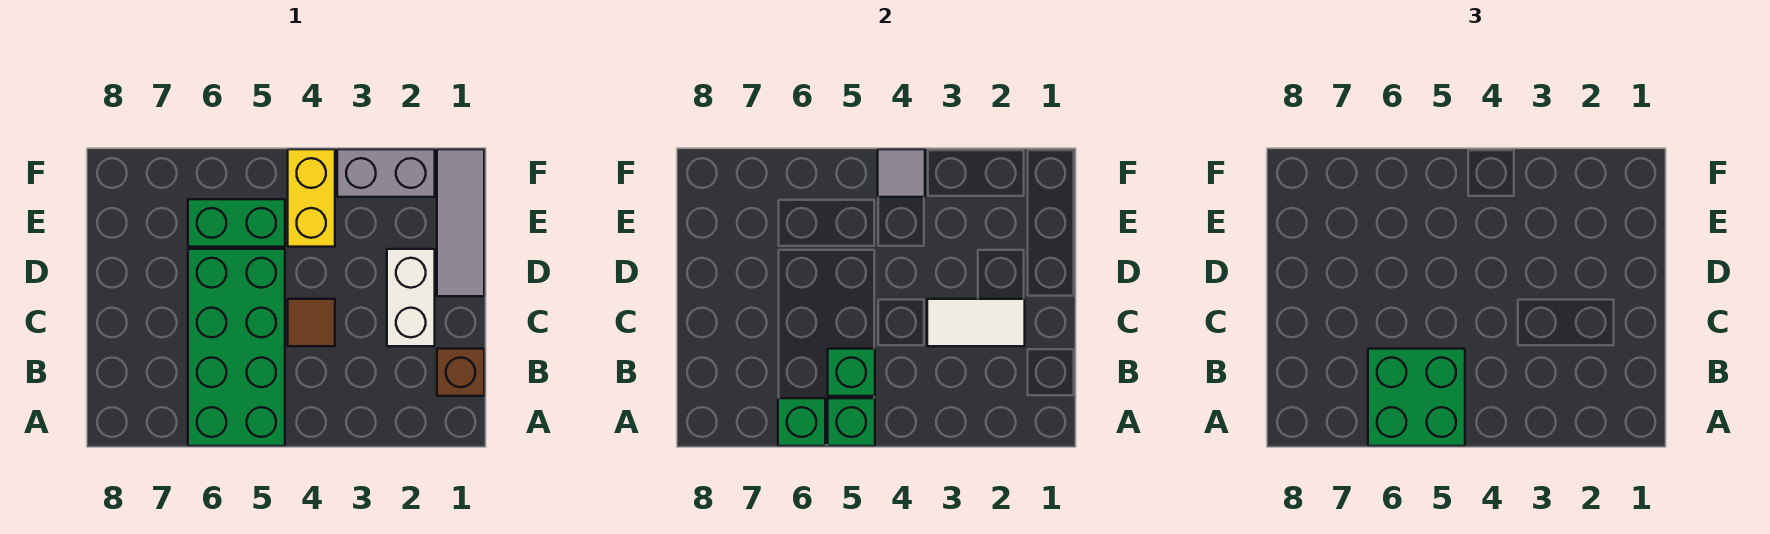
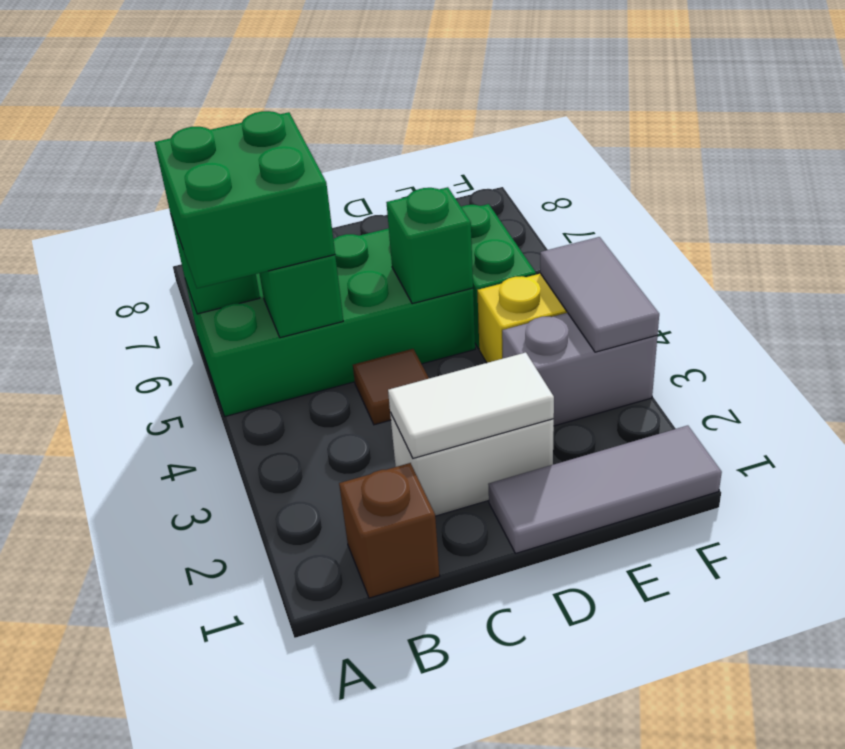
green 1x1 brick [828,398,875,446] -> green 1x1 brick moved to [386,187,473,304]
white 1x2 tile [927,299,1025,346] -> white 1x2 tile turned to [388,352,554,458]
grey 1x2 brick [337,149,435,197] -> grey 1x2 brick turned to [502,313,657,426]
grey 1x1 tile [878,149,925,197] -> grey 1x2 tile [540,237,659,352]

